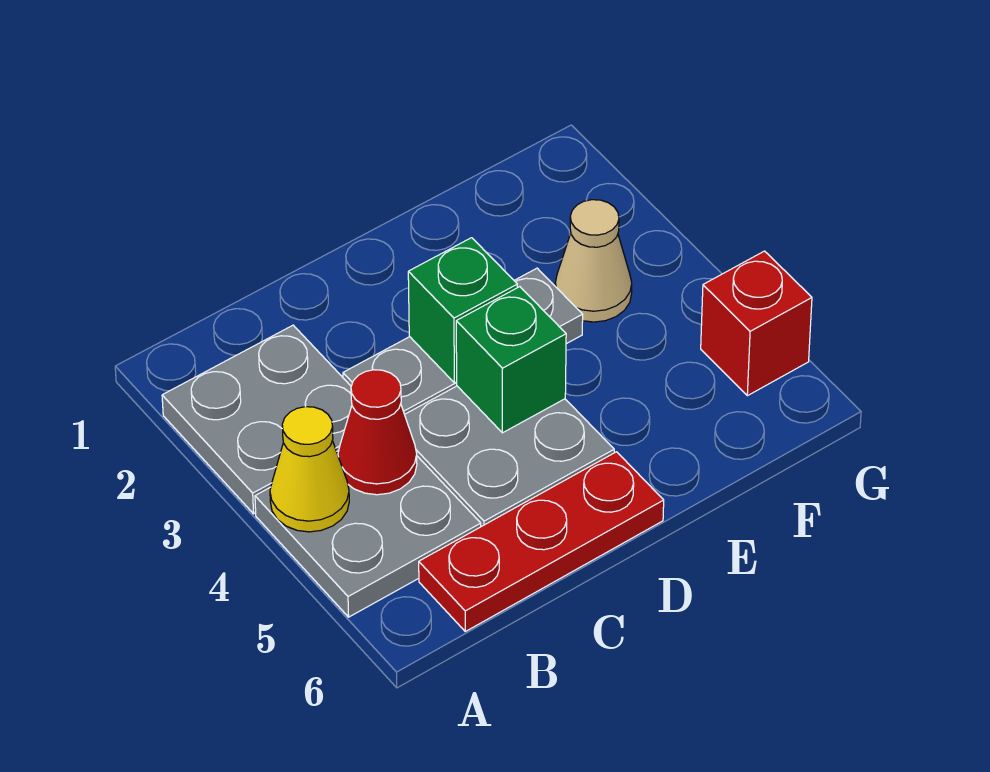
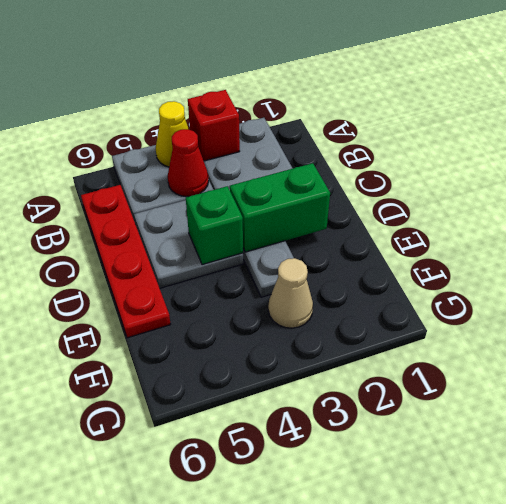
red 1x3 plate [419,452,664,631] -> red 1x4 plate [81,185,171,338]
green 1x1 brick [408,238,517,383] -> green 1x2 brick [230,163,330,252]
red 1x1 brick [701,251,812,396] -> red 1x1 brick moved to [188,90,240,161]

